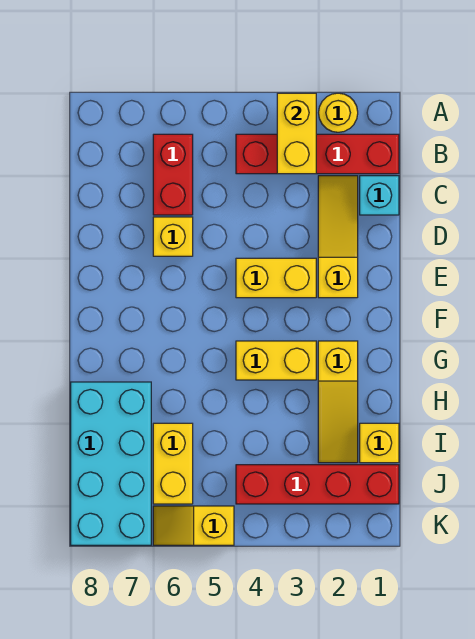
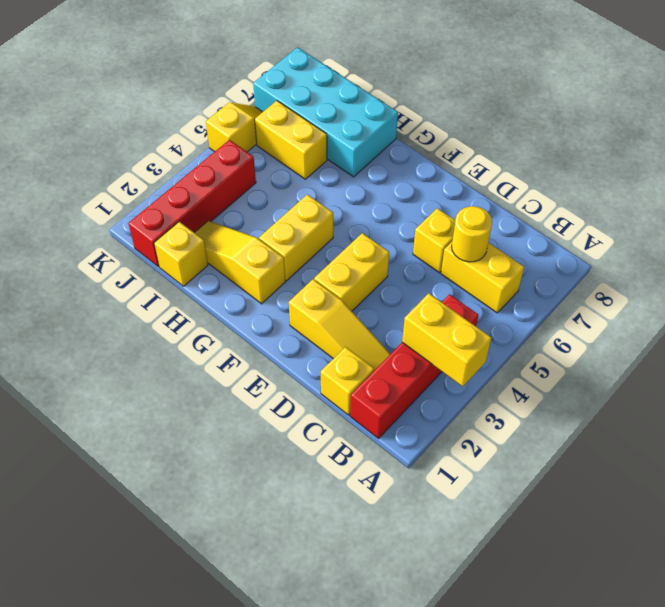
yellow 1x1 round brick [319,93,358,132] -> yellow 1x1 round brick moved to [452,206,492,262]
red 1x2 brick [153,134,193,215] -> yellow 1x2 brick [441,242,524,313]
cyan 1x1 brick [360,176,399,215] -> yellow 1x1 brick [321,347,374,415]

